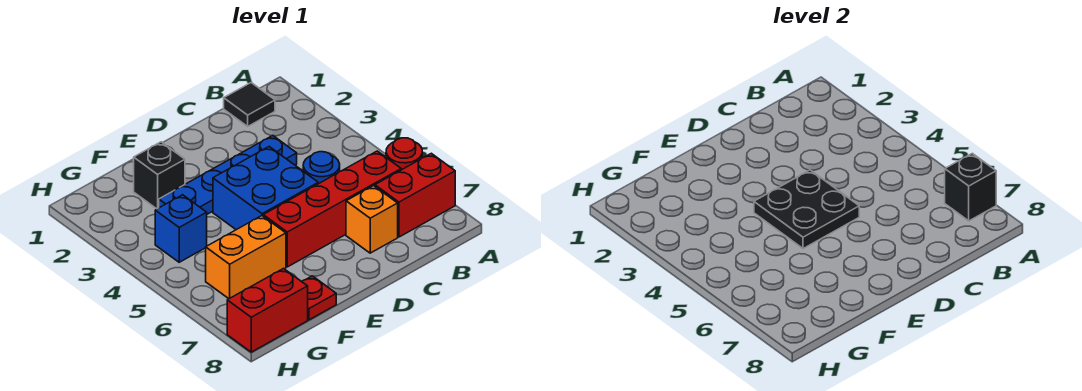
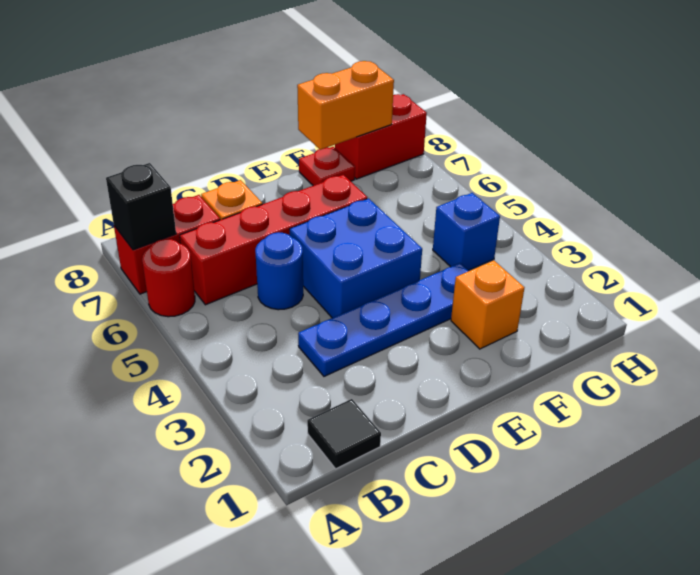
black 2x2 plate [754,170,859,249] -> none
black 1x1 brick [134,142,185,209] -> orange 1x1 brick [451,260,524,349]
orange 1x2 brick [206,216,286,299] -> orange 1x2 brick moved to [297,61,394,150]

